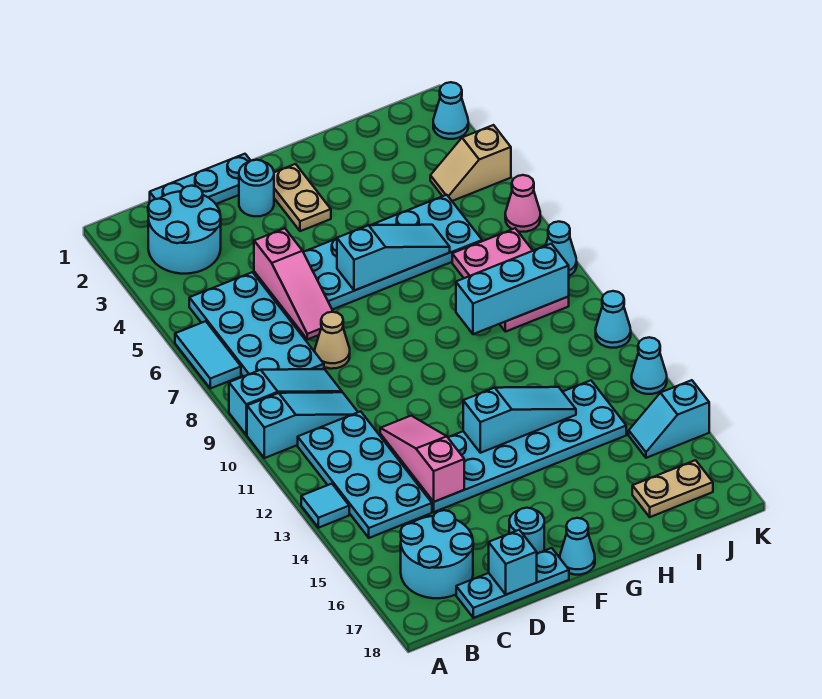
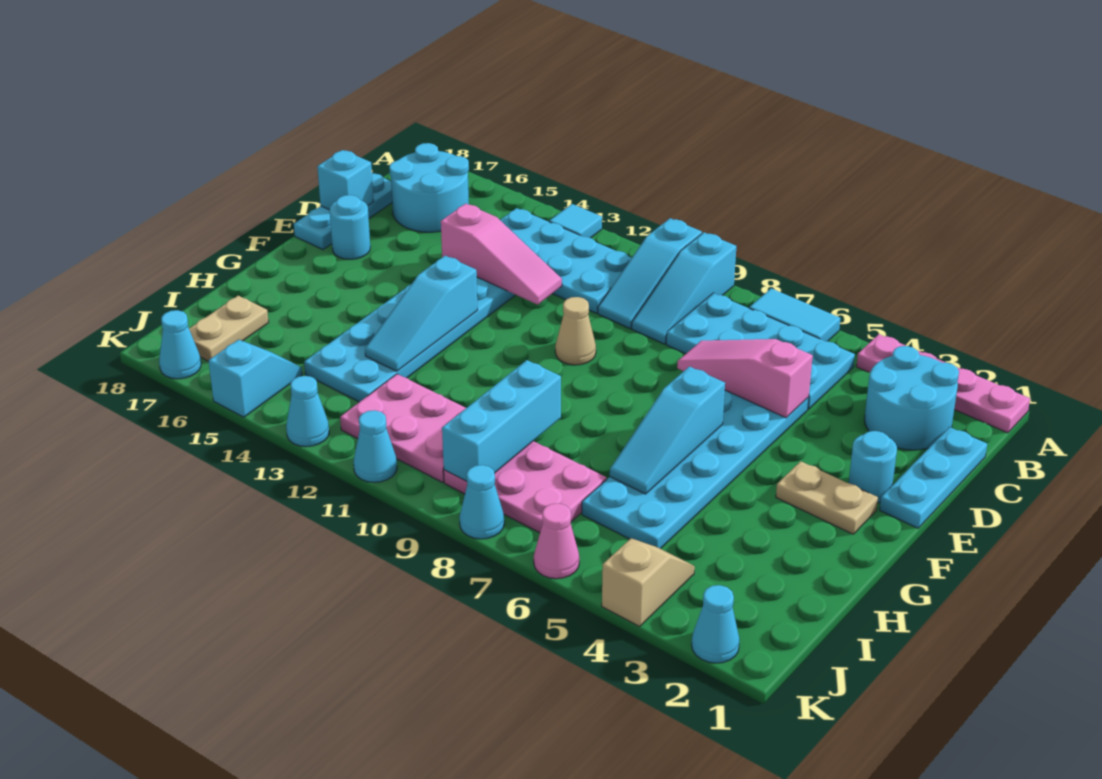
none -> pink 1x4 plate [856,334,1030,433]
tan 1x1 cone [315,312,350,369] -> tan 1x1 cone moved to [555,297,596,365]
cyan 1x1 cone [560,518,595,575] -> cyan 1x1 cone moved to [159,310,201,379]
none -> pink 2x3 plate [340,374,466,482]

